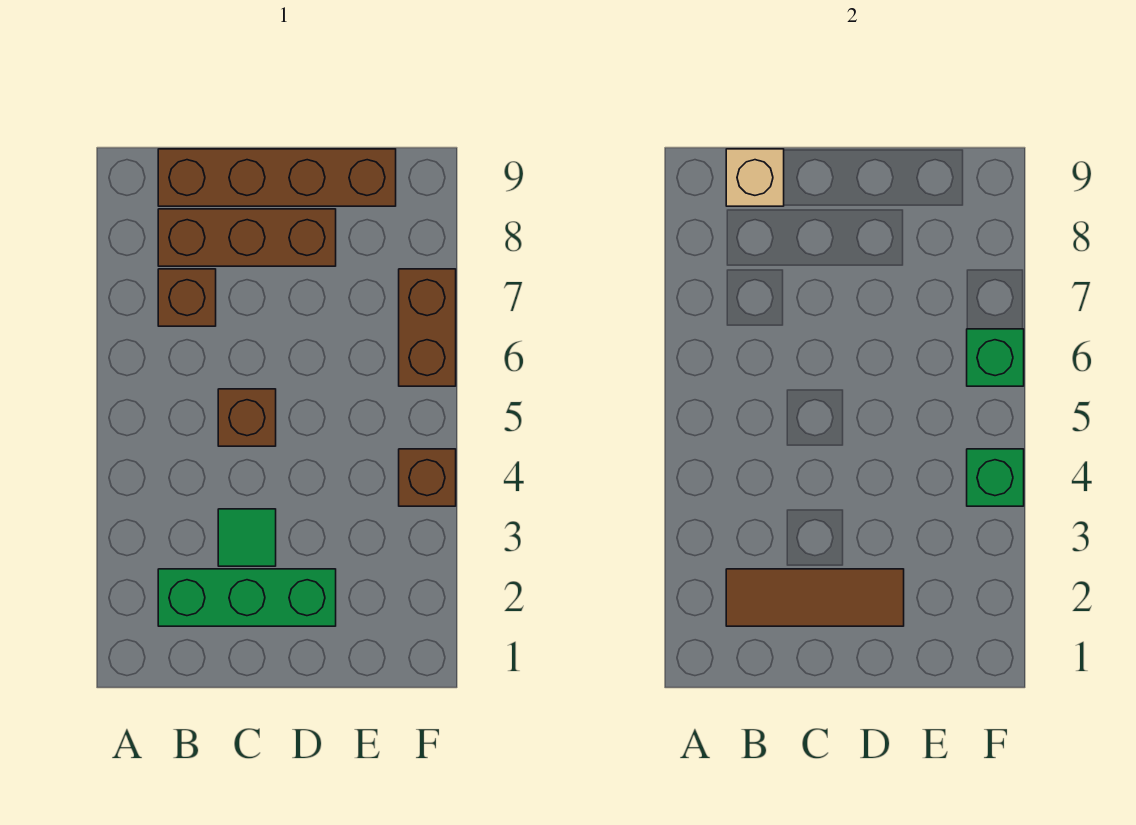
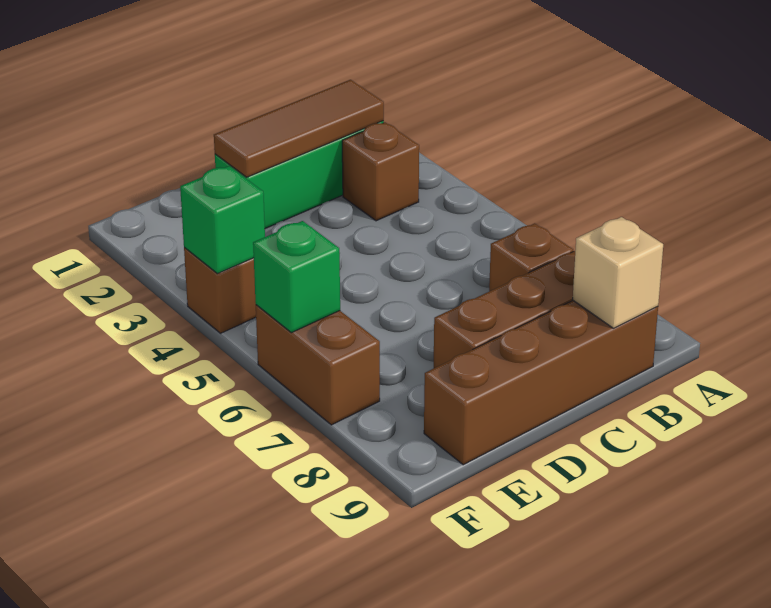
green 1x1 tile [218,509,276,566] -> none
brown 1x1 brick [218,389,276,446] -> brown 1x1 brick moved to [342,122,419,221]

